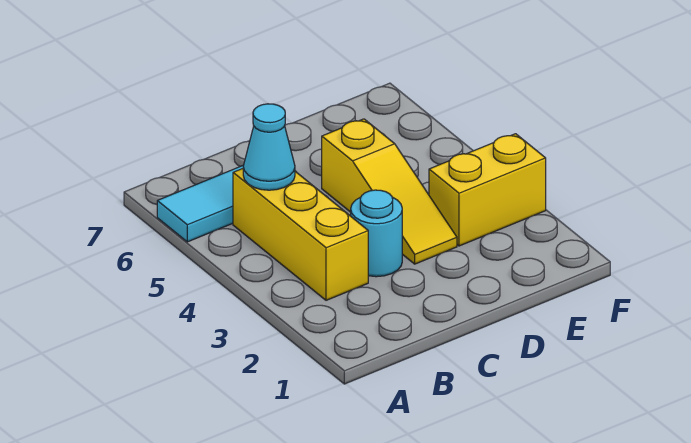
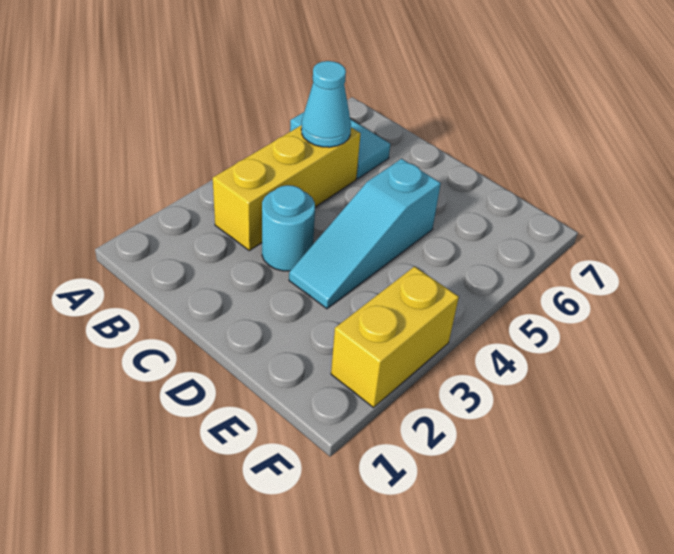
yellow 1x3 slope [322,119,457,264] -> cyan 1x3 slope [289,159,441,309]
yellow 1x2 brick [429,134,546,246] -> yellow 1x2 brick turned to [331,266,459,408]

